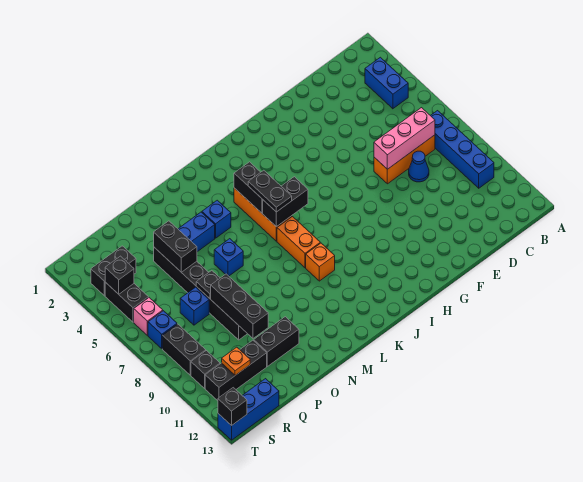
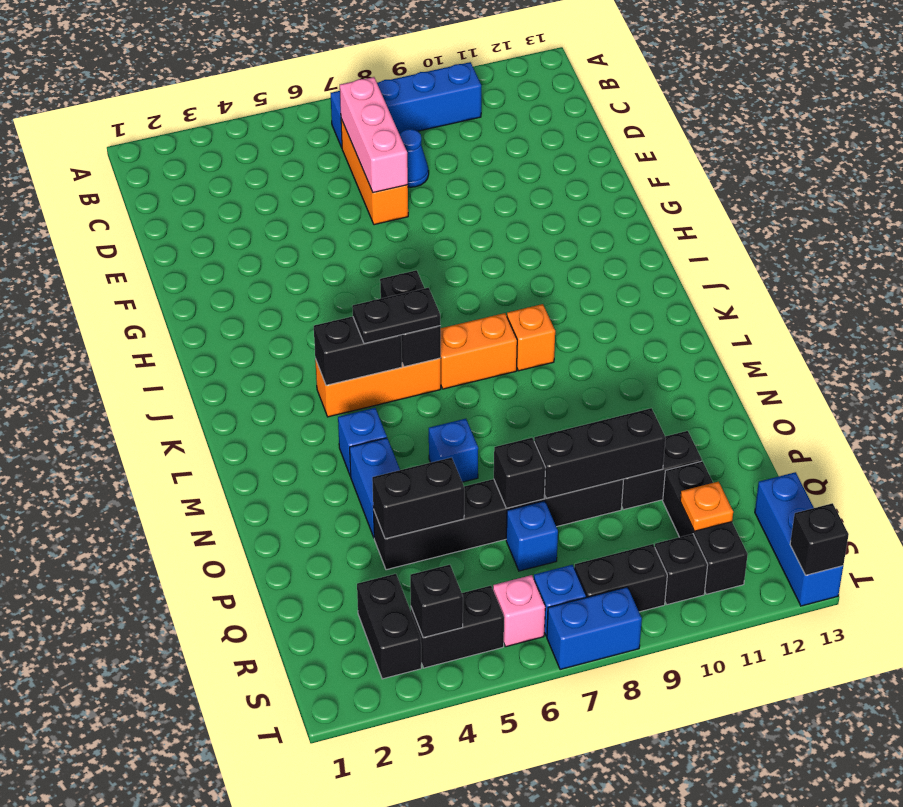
blue 1x2 brick [365,57,408,109] -> blue 1x2 brick moved to [547,587,642,670]
black 1x2 brick [254,317,299,366] -> black 1x2 brick turned to [622,431,702,510]
black 1x1 plate [196,271,220,299] -> black 1x1 brick [494,438,546,508]

